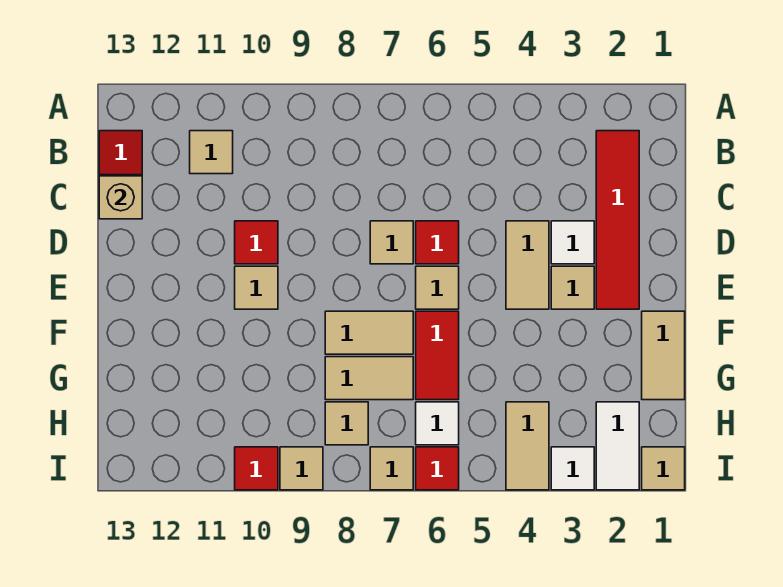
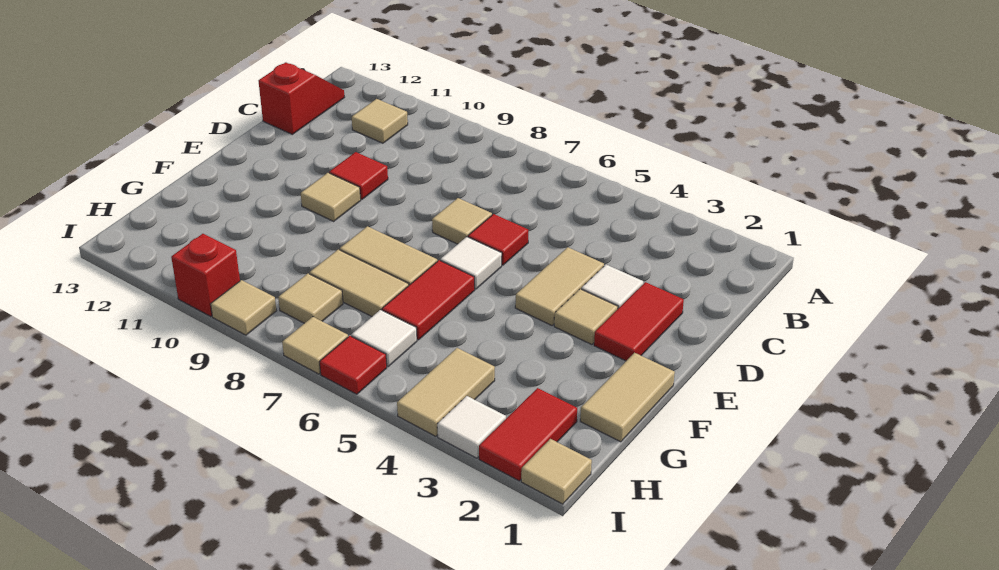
red 1x4 tile [596,131,639,309] -> red 1x2 tile [594,282,684,361]
tan 1x1 brick [99,176,142,219] -> none
tan 1x1 tile [416,266,459,309] -> white 1x1 tile [440,237,502,289]
white 1x2 tile [596,402,639,490] -> red 1x2 tile [479,388,577,481]
red 1x1 tile [235,447,278,490] -> red 1x1 brick [171,234,240,317]

